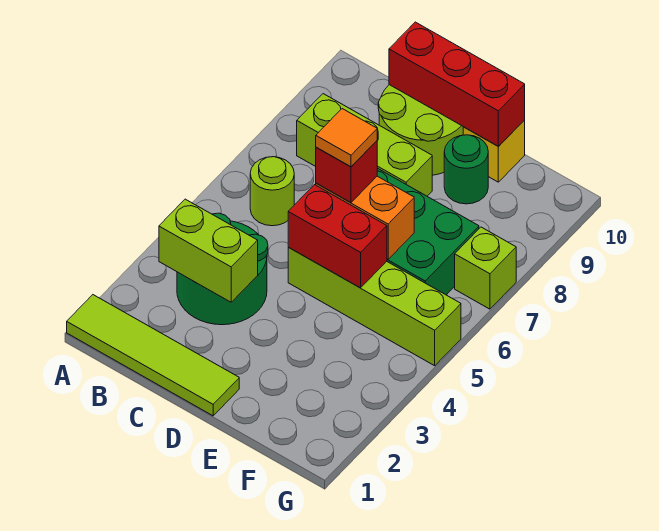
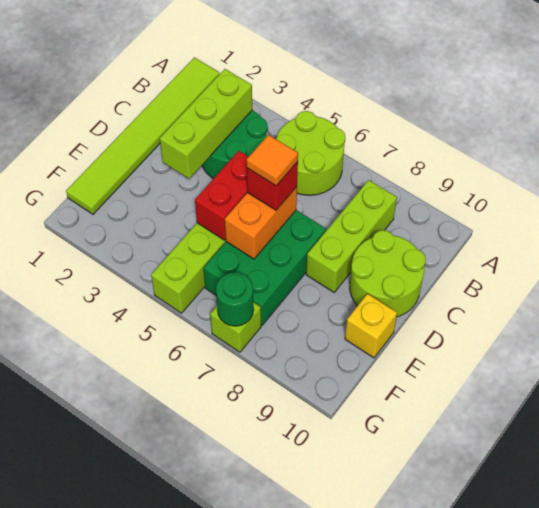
lime 1x4 tile [67,295,239,416] -> lime 1x6 tile [66,57,219,214]
lime 1x2 brick [159,199,258,302] -> lime 1x3 brick [160,69,252,179]
lime 1x1 round brick [250,157,294,226] -> lime 2x2 round brick [276,111,345,195]
red 1x3 brick [389,22,525,147] -> none
green 1x1 round brick [444,135,488,204] -> green 1x1 round brick moved to [216,272,254,326]

